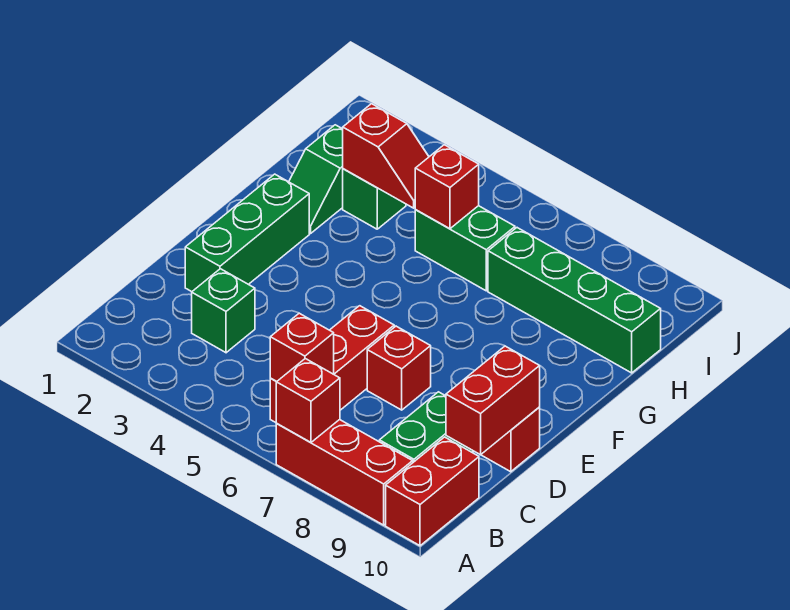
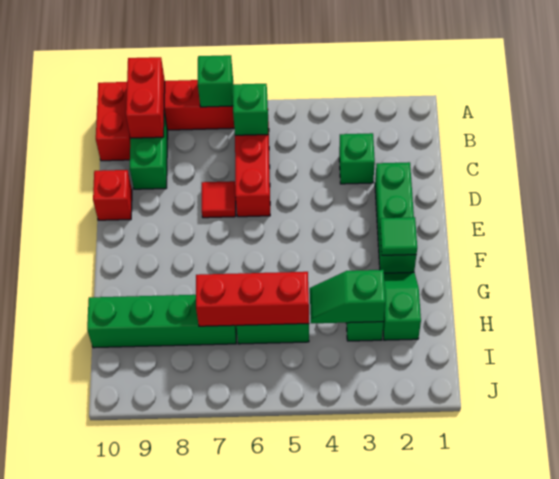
red 1x1 brick [276,359,340,443] -> green 1x1 brick [198,55,233,107]
red 1x1 brick [270,313,334,382] -> green 1x1 brick [233,84,268,135]
red 1x2 brick [446,346,540,455] -> red 1x2 brick moved to [126,57,165,138]
red 1x1 brick [367,326,431,410] -> red 1x1 tile [202,181,236,218]
none -> green 1x1 tile [380,217,417,255]
red 1x2 slope [343,104,429,208] -> green 1x2 slope [310,270,385,323]
red 1x1 brick [415,145,479,229] -> red 1x3 brick [196,272,309,326]

